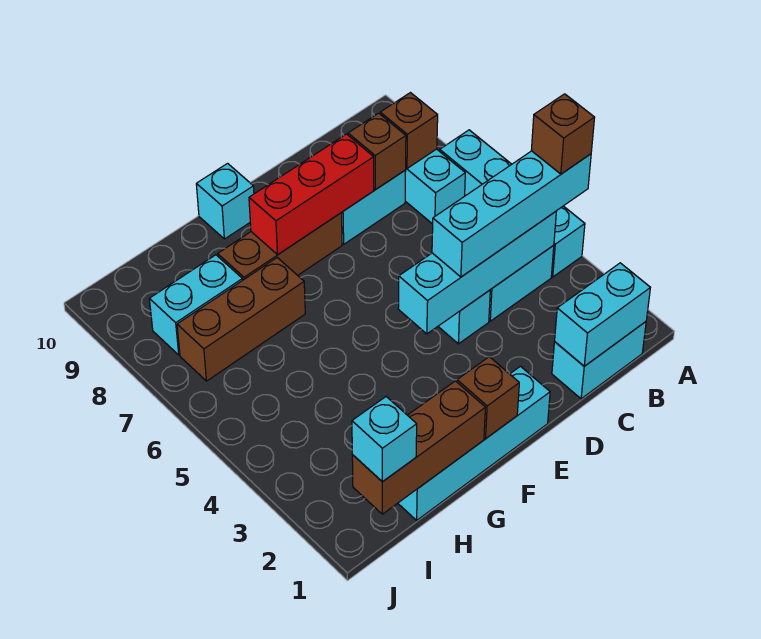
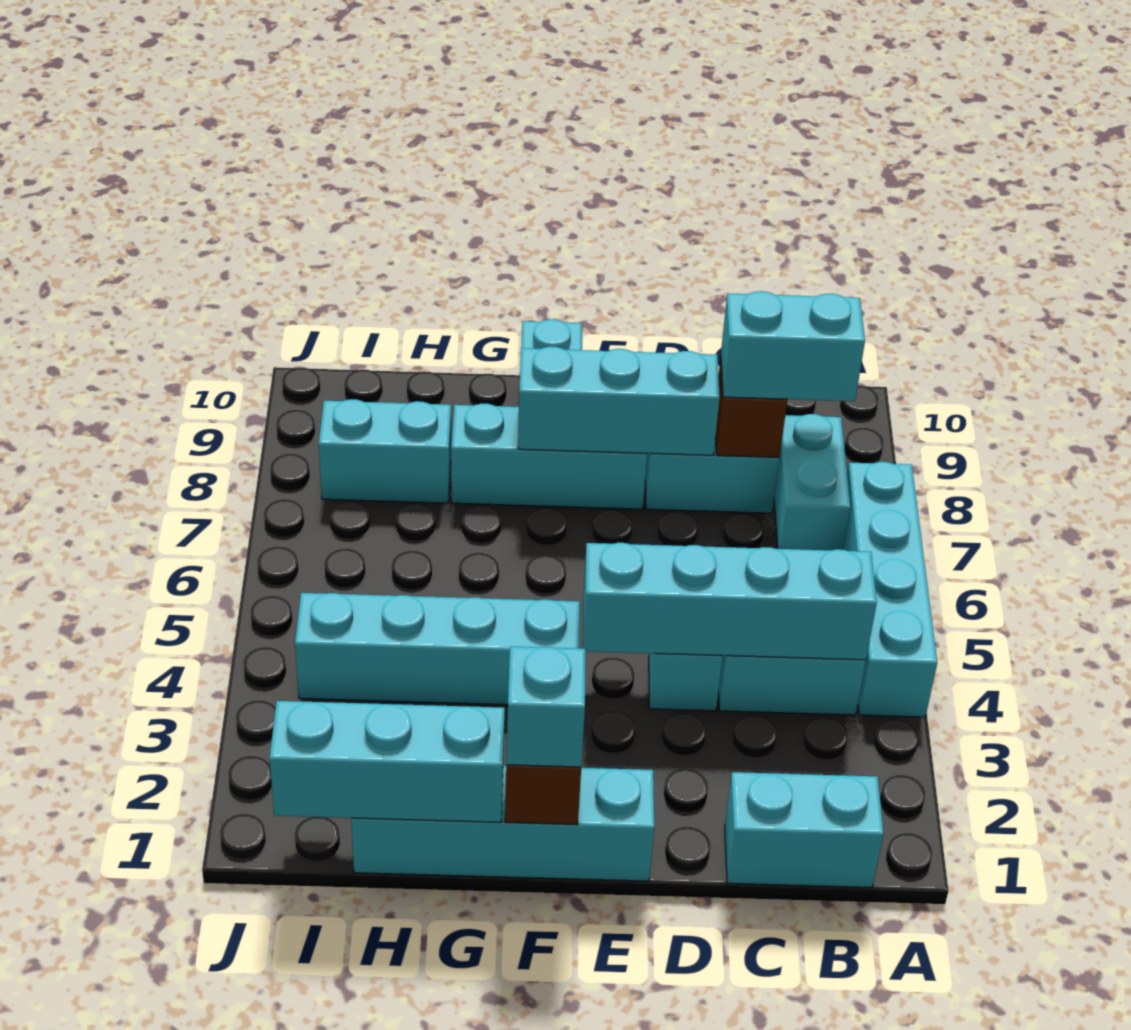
cyan 1x4 brick [432,151,591,277] -> cyan 1x4 brick moved to [295,593,580,705]
brown 1x1 brick [531,94,595,174] -> none
cyan 1x2 brick [555,263,650,366] -> cyan 1x2 brick moved to [721,291,865,401]
brown 1x1 brick [380,93,438,168] -> none
red 1x3 brick [249,134,374,255] -> cyan 1x3 brick [518,347,720,455]
brown 1x3 brick [218,213,342,280] -> cyan 1x3 brick [451,403,647,509]
brown 1x3 brick [352,381,485,514] -> cyan 1x3 brick [269,701,505,822]
brown 1x3 brick [177,258,305,381] -> none
cyan 1x1 brick [352,397,417,482] -> cyan 1x1 brick moved to [506,646,585,767]

